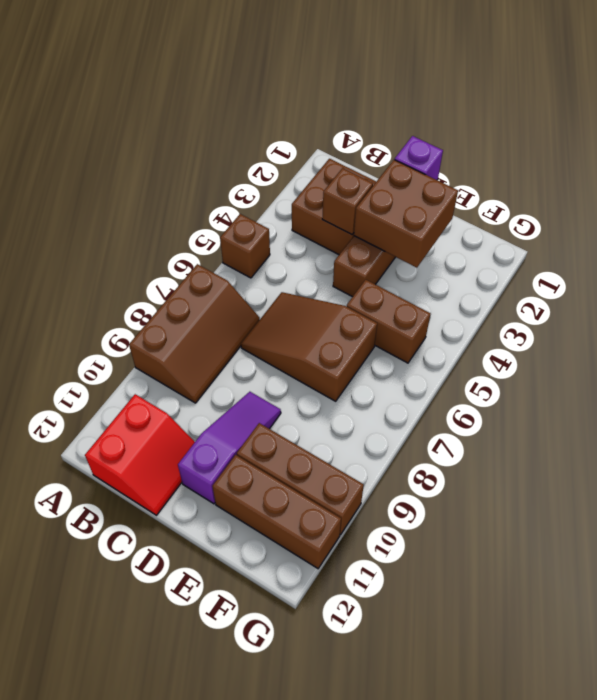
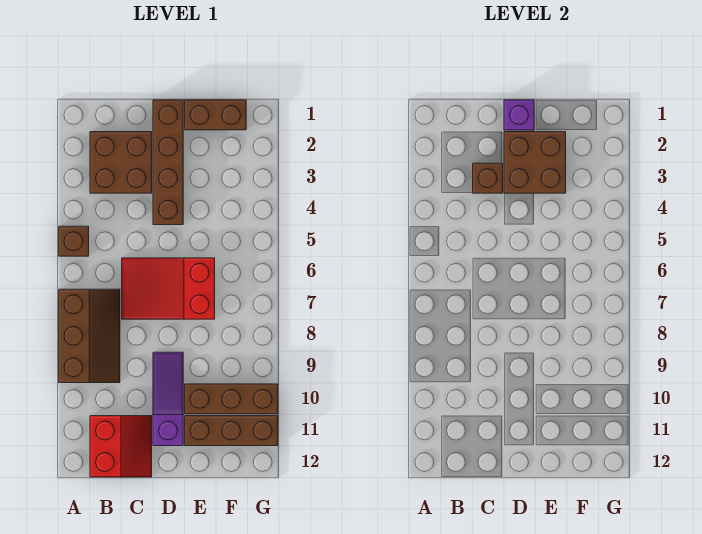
brown 2x3 slope [241,292,377,401] -> red 2x3 slope [122,258,215,319]
brown 1x2 brick [347,280,431,363] -> brown 1x2 brick moved to [185,100,246,130]

